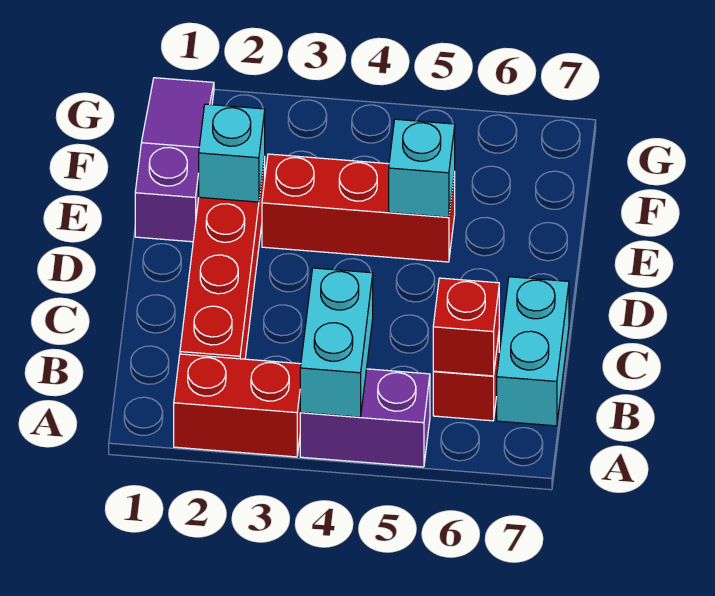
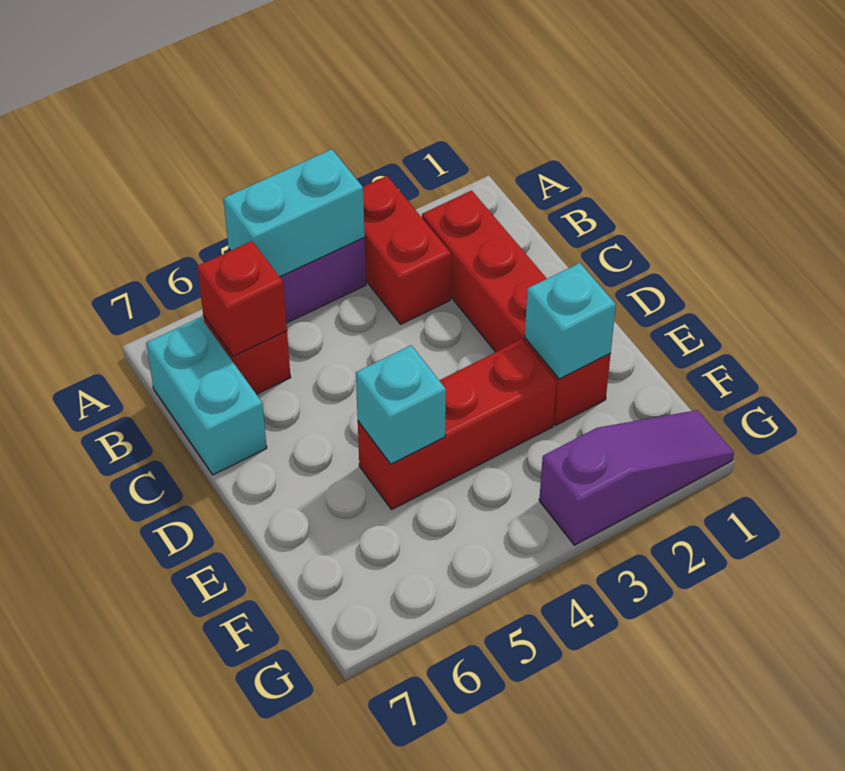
red 1x2 brick [174,354,301,457] -> red 1x2 brick turned to [363,176,451,324]
cyan 1x2 brick [300,268,373,417] -> cyan 1x2 brick turned to [223,149,365,277]
purple 1x3 slope [135,78,214,242] -> purple 1x3 slope turned to [539,410,734,545]

